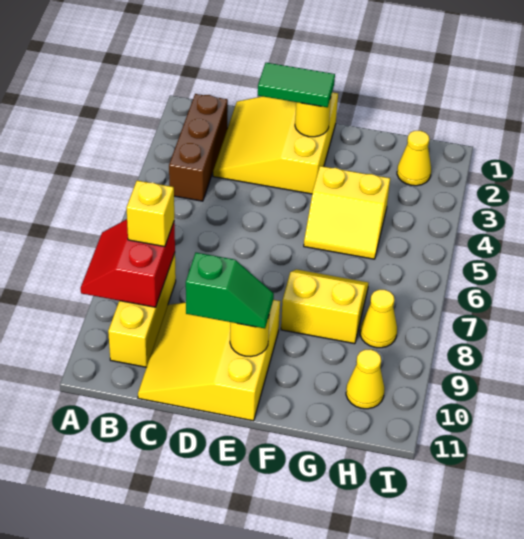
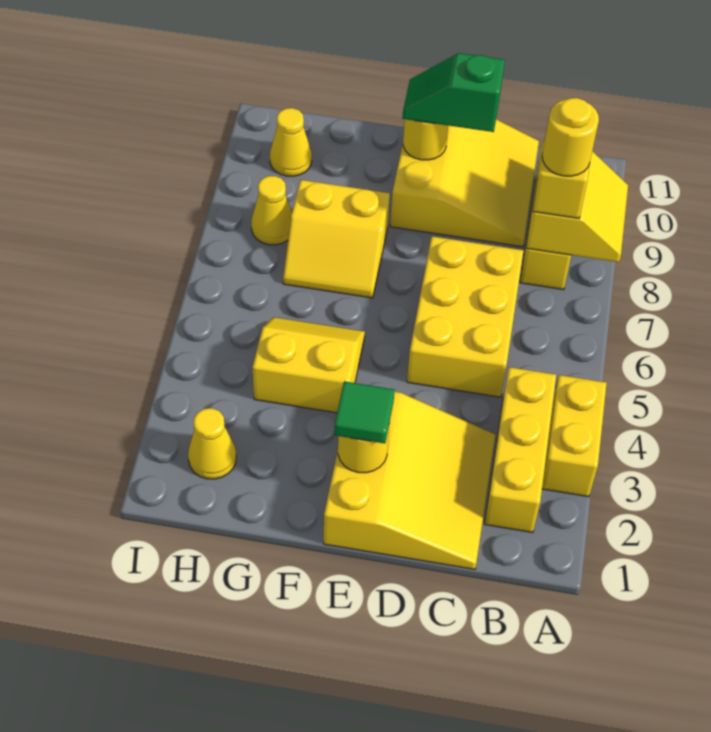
none -> yellow 1x2 brick [542,375,607,497]
red 2x2 slope [81,219,175,307] -> yellow 2x2 slope [526,141,628,262]
brown 1x3 brick [169,94,228,201] -> yellow 1x3 brick [485,367,556,533]
none -> yellow 1x1 round brick [542,98,599,176]
none -> yellow 2x3 brick [407,236,524,397]
green 1x2 tile [258,63,335,107] -> green 1x1 tile [334,381,394,443]

